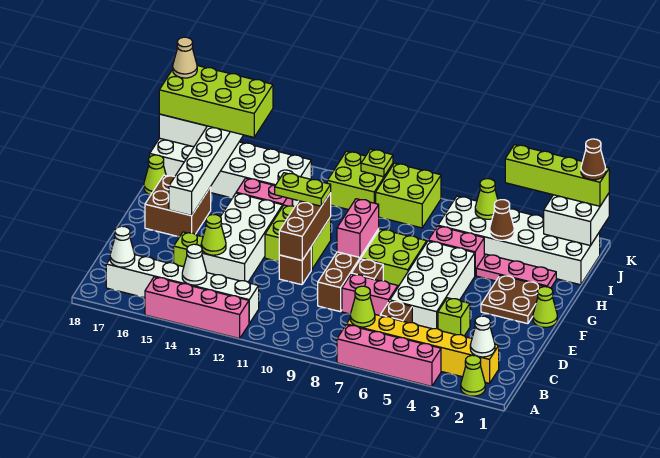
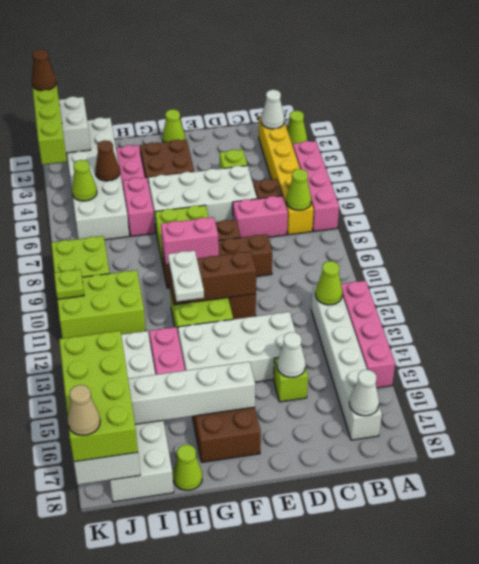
white 1x1 cone [182,244,207,285] -> white 1x1 cone moved to [277,332,306,377]
pink 1x2 brick [342,274,398,316] -> pink 1x2 brick turned to [233,196,288,237]
lime 1x1 cone [201,214,226,255] -> lime 1x1 cone moved to [315,261,343,305]
lime 1x2 plate [275,173,331,206] -> white 1x2 plate [168,251,204,302]
lime 2x2 brick [327,151,393,210] -> lime 2x3 brick [57,270,146,338]

